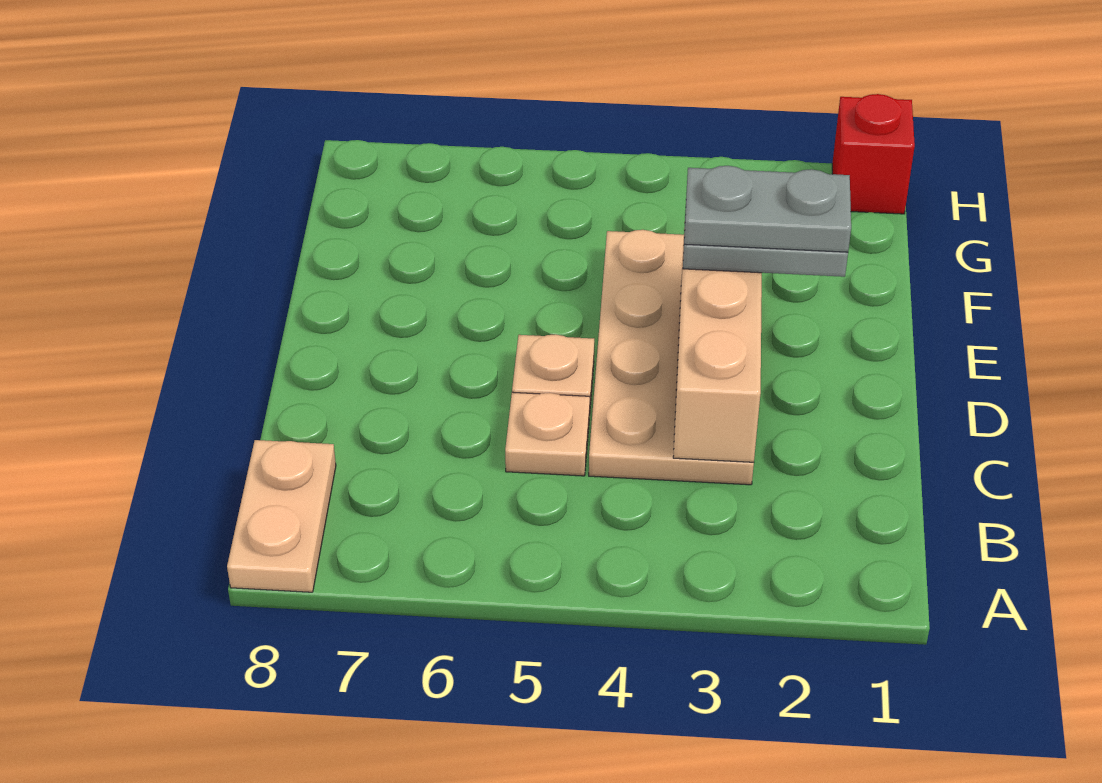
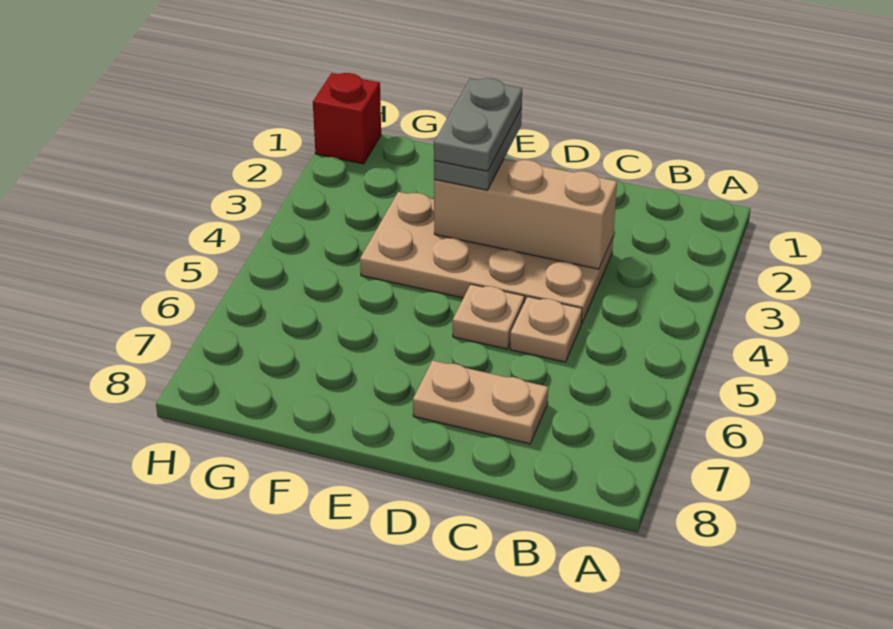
tan 1x2 plate [227,440,336,592] -> tan 1x2 plate moved to [413,361,548,444]

